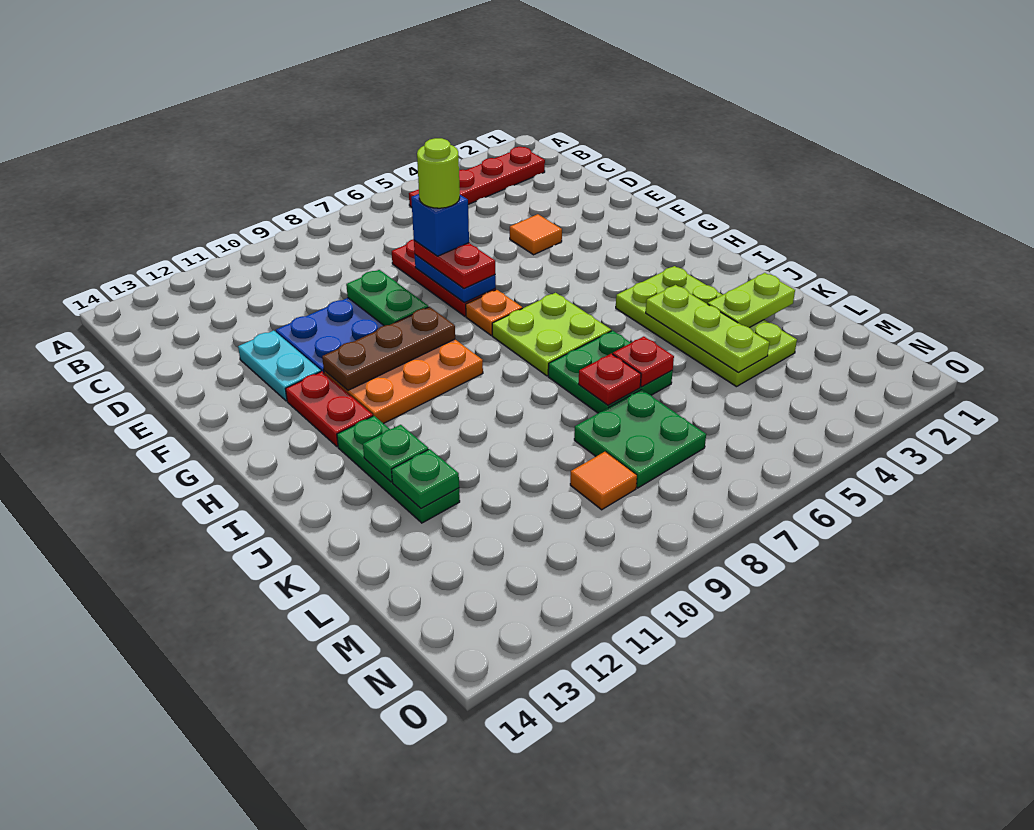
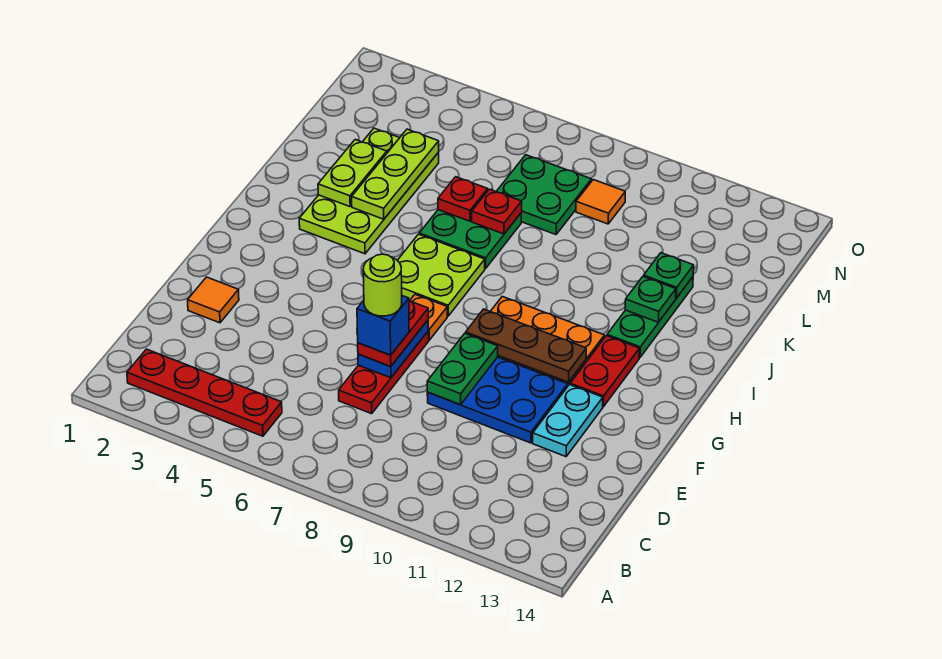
orange 1x1 tile [510,214,562,255] -> orange 1x1 tile moved to [188,277,239,323]
lime 1x2 plate [708,273,795,328] -> lime 1x2 plate turned to [318,140,387,207]

